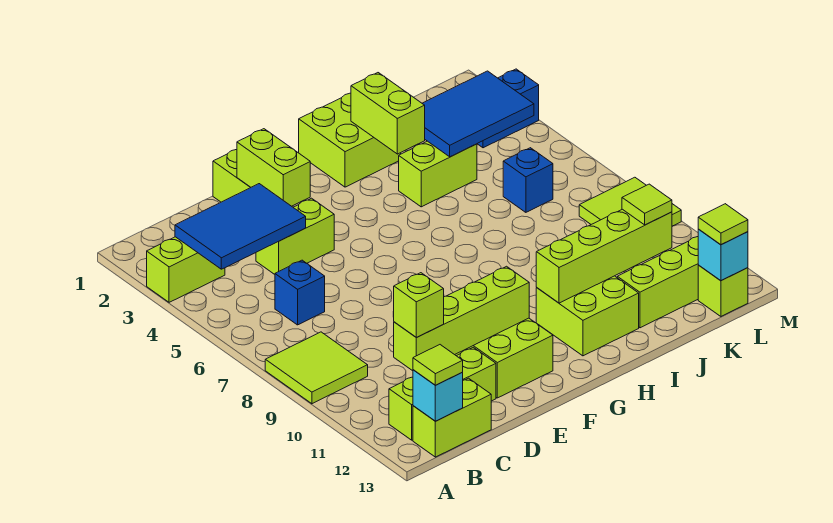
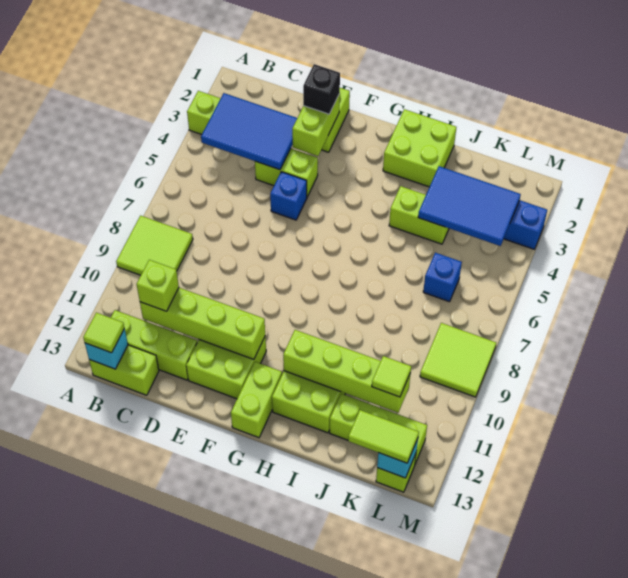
blue 1x1 brick [275,260,325,325] -> blue 1x1 brick moved to [270,172,307,220]
none -> black 1x1 brick [303,64,340,114]
lime 1x2 brick [351,73,425,154] -> lime 1x2 brick moved to [231,362,282,438]
lime 1x1 tile [698,204,748,245] -> lime 1x2 tile [348,410,419,463]

